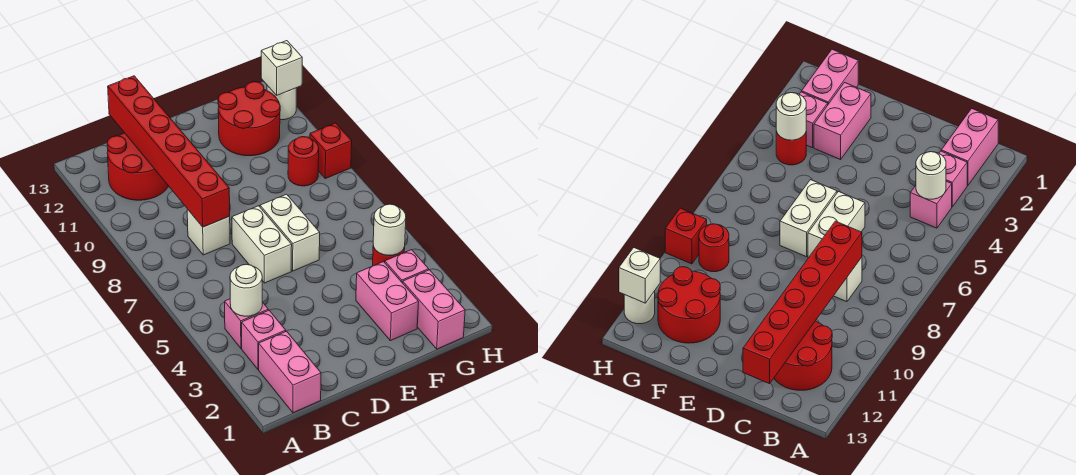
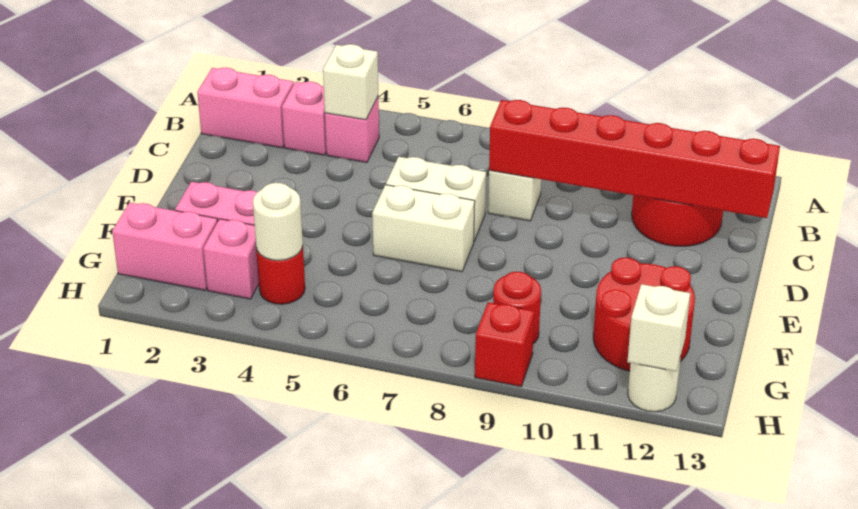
white 1x1 round brick [230,264,262,316] -> white 1x1 brick [323,44,378,120]

